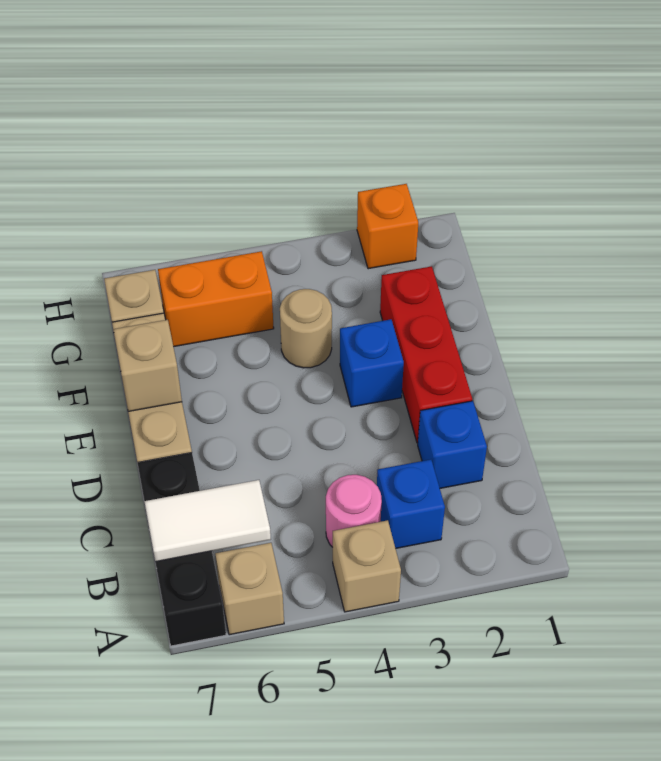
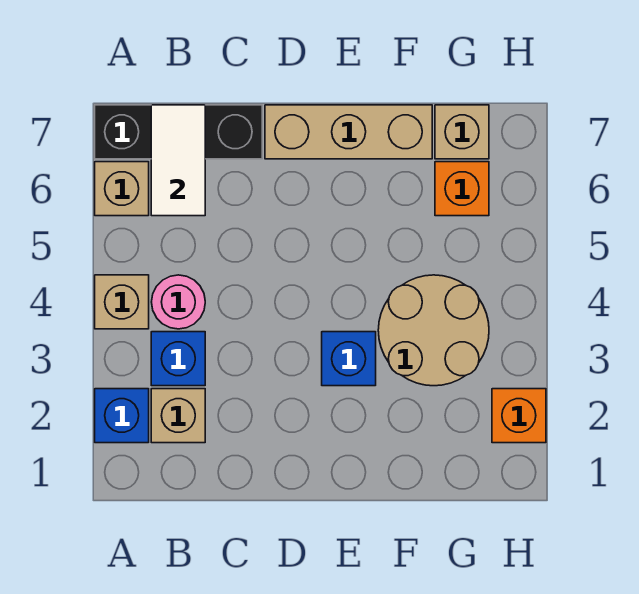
blue 1x1 brick [418,401,487,488] -> blue 1x1 brick moved to [95,389,149,443]
red 1x3 brick [380,266,472,443] -> none
tan 1x1 brick [113,320,182,411] -> tan 1x1 brick moved to [151,389,205,443]
tan 1x1 round brick [280,289,332,368] -> tan 2x2 round brick [378,275,489,386]
orange 1x2 brick [158,251,274,347] -> orange 1x1 brick [435,162,489,216]

